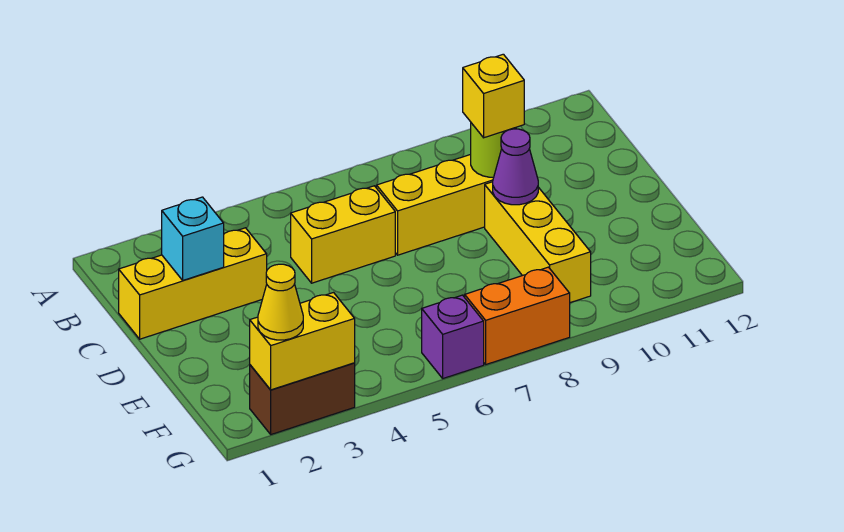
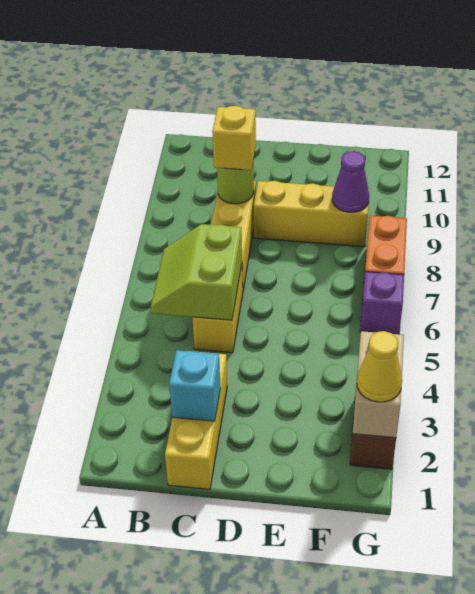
none -> lime 2x2 slope [150,224,242,320]
purple 1x1 cone [493,129,538,205] -> purple 1x1 cone moved to [332,151,369,212]
yellow 1x2 brick [250,293,355,390] -> tan 1x2 brick [353,331,404,438]

